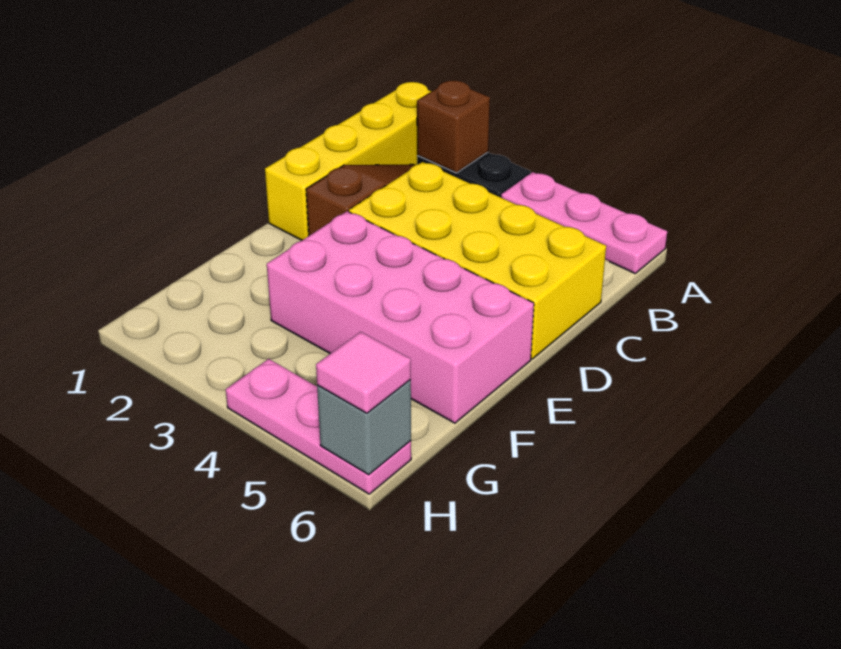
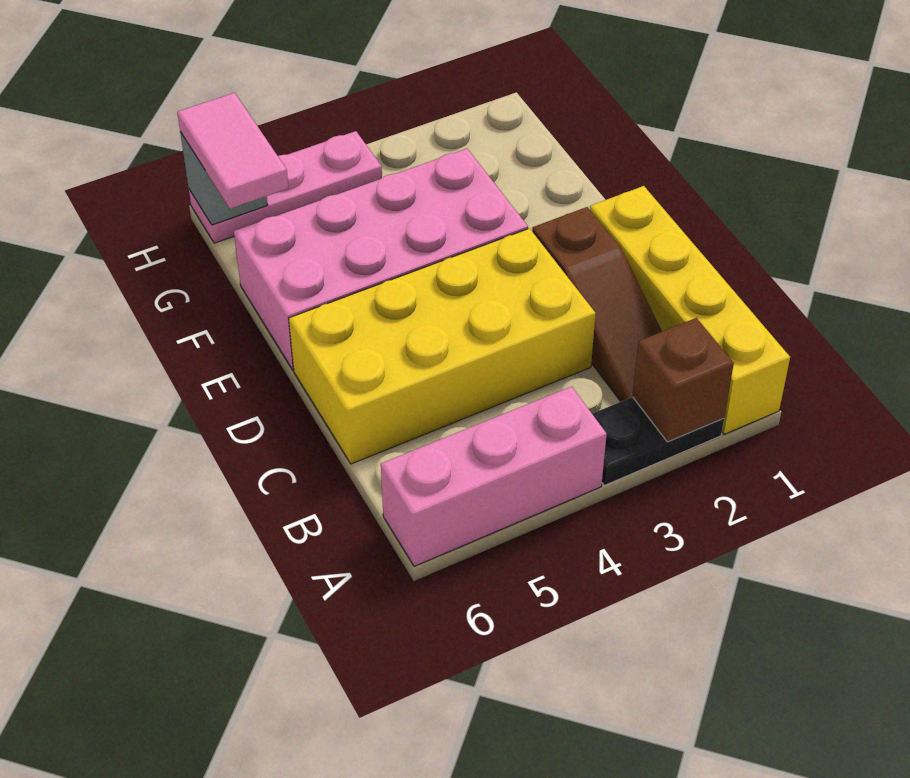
pink 1x3 plate [501,172,667,273] -> pink 1x3 brick [381,387,607,566]
pink 1x1 tile [316,332,411,413] -> pink 1x2 tile [177,93,288,209]

